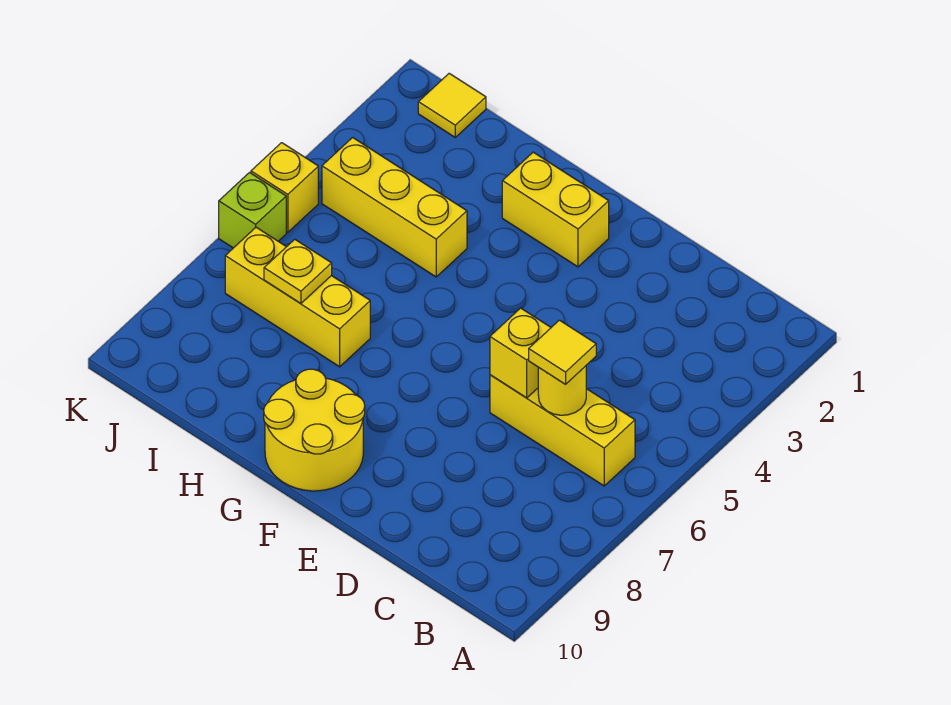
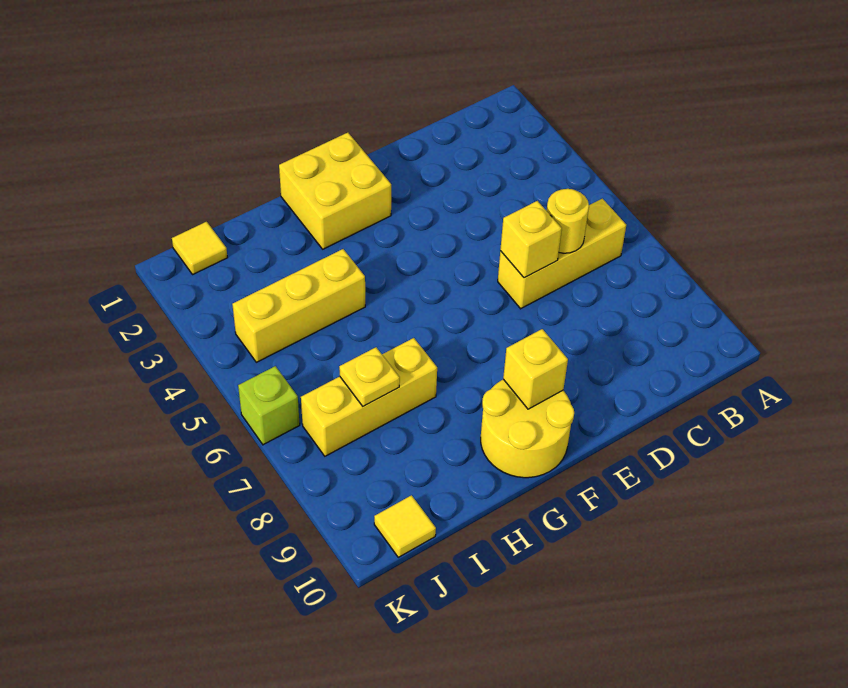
yellow 1x1 tile [529,320,596,384] -> yellow 1x1 tile moved to [374,495,436,557]
yellow 1x2 brick [502,152,609,267] -> yellow 2x2 brick [279,133,391,249]
yellow 1x1 brick [251,143,318,232] -> yellow 1x1 brick moved to [503,329,568,409]

